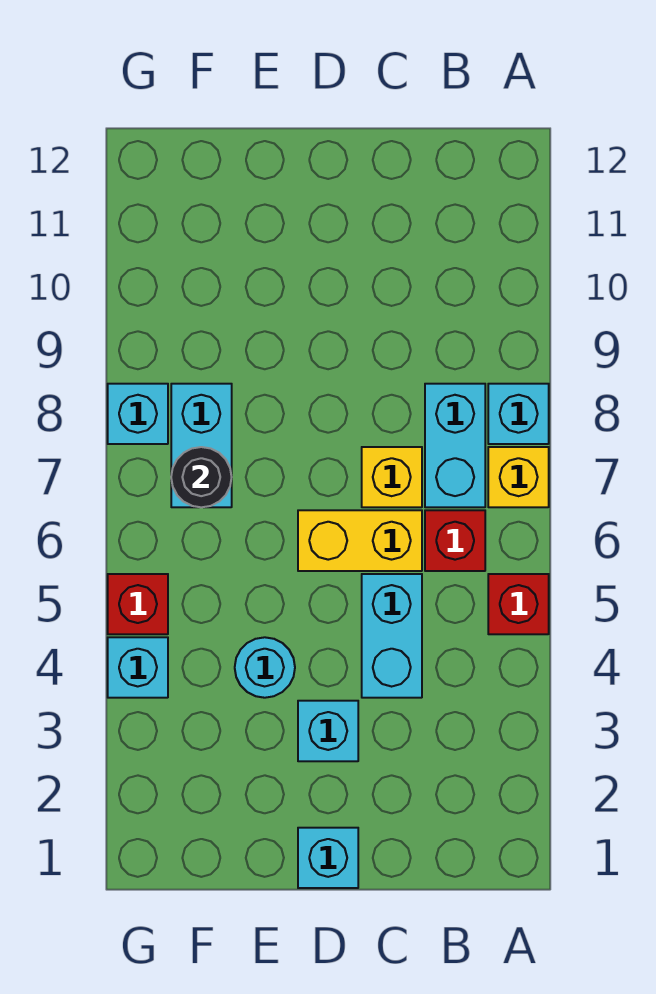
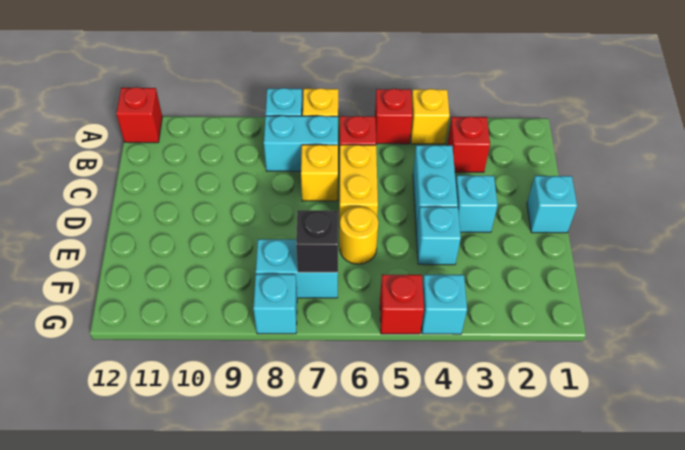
none -> yellow 1x1 brick [411,89,450,144]
none -> red 1x1 brick [116,87,162,143]
none -> red 1x1 brick [447,117,490,172]
cyan 1x2 brick [362,574,422,698] -> cyan 1x2 brick turned to [413,145,458,232]
cyan 1x1 round brick [235,637,295,698] -> cyan 1x1 brick [416,207,461,265]
none -> yellow 1x1 round brick [340,207,378,264]
black 1x1 round brick [171,447,232,507] -> black 1x1 brick [296,210,338,272]

